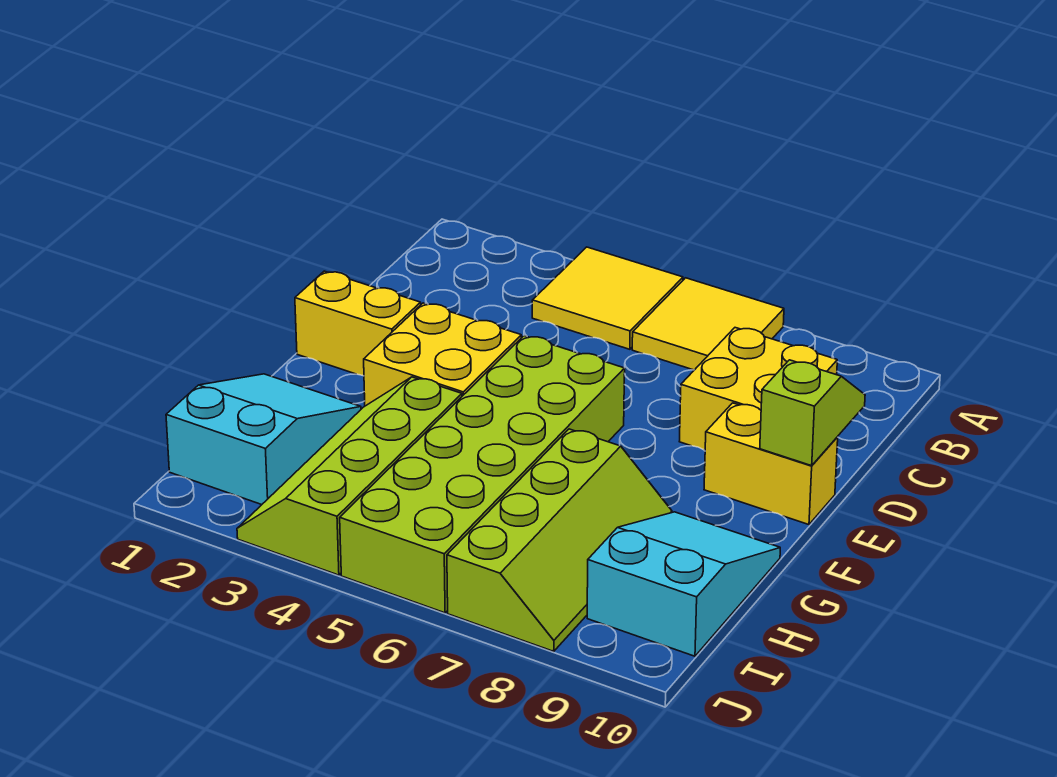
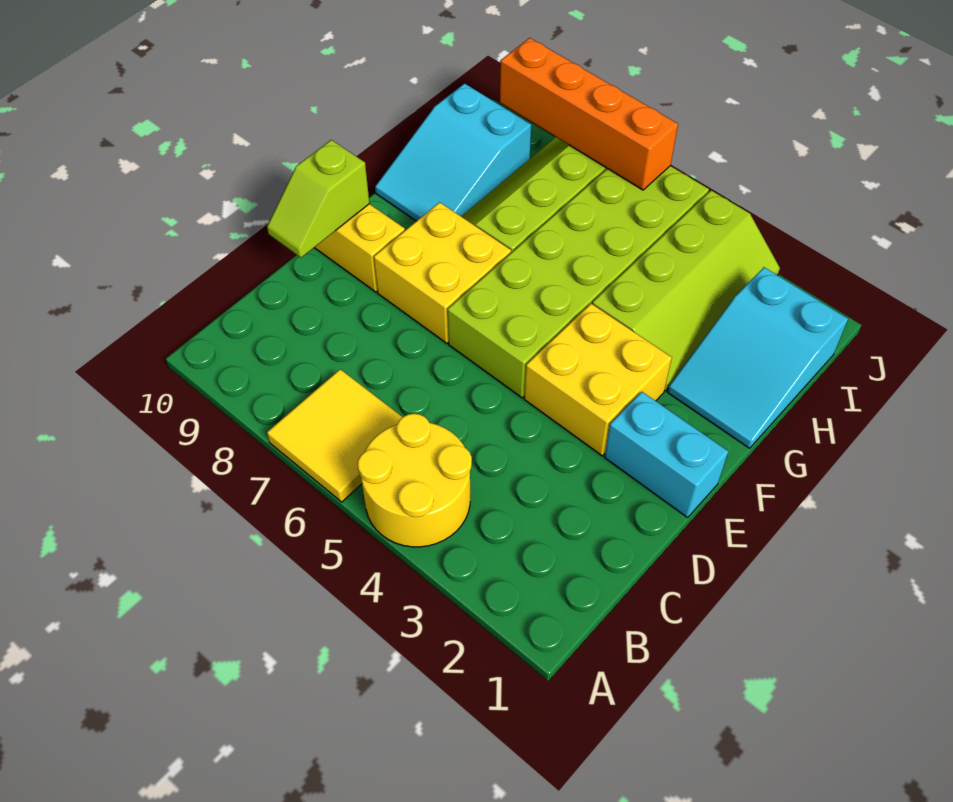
yellow 2x2 tile [532,247,683,349] -> yellow 2x2 round brick [358,414,472,547]
yellow 2x2 brick [679,328,837,450] -> yellow 2x2 brick moved to [374,202,511,343]
yellow 1x2 brick [295,271,421,376] -> cyan 1x2 brick [604,392,728,518]
none -> orange 1x4 brick [500,38,678,190]

